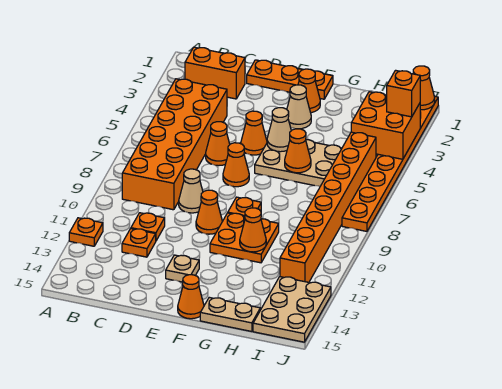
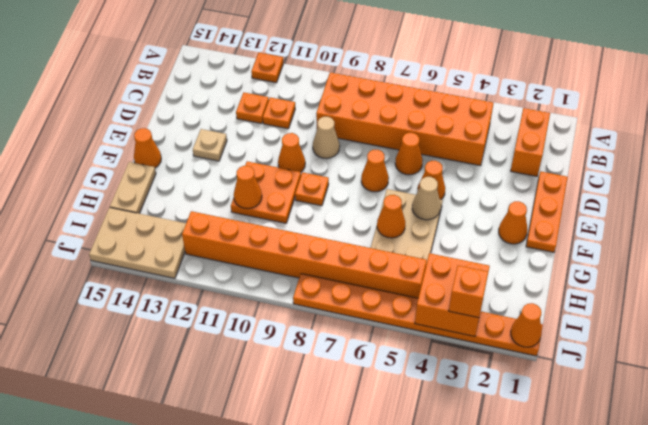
tan 1x1 cone [287,85,311,129] -> none

